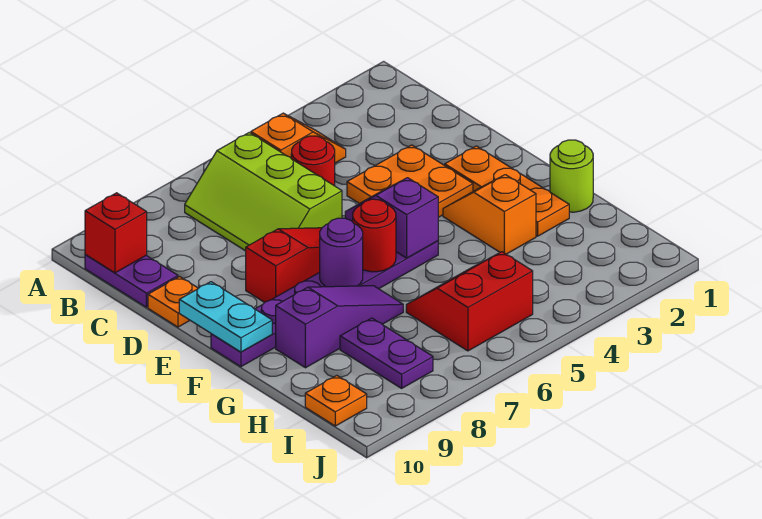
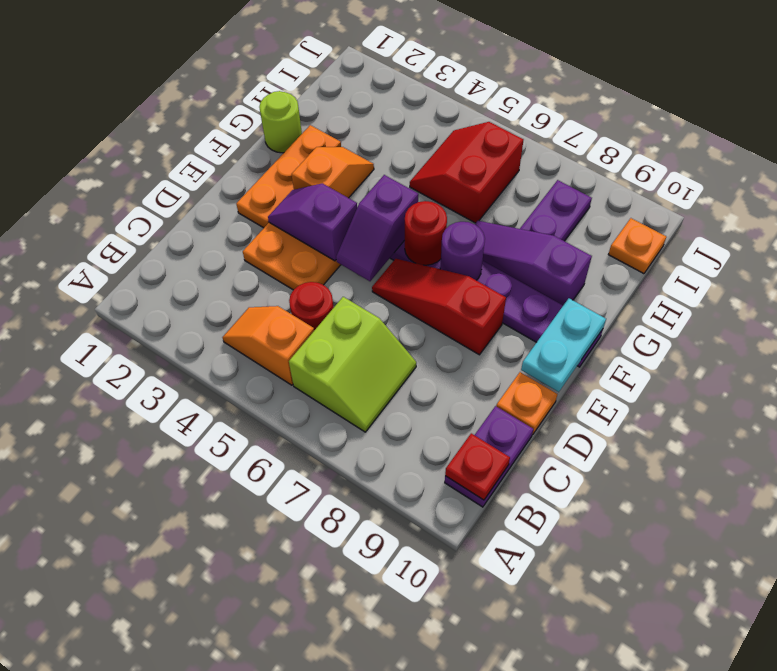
lime 2x3 slope [185,132,342,251] -> lime 2x2 slope [289,297,416,432]
red 1x1 brick [85,193,147,273] -> red 1x1 plate [445,433,510,500]
none -> purple 1x2 slope [268,183,357,261]
orange 1x2 slope [443,175,536,254] -> orange 1x2 slope turned to [292,147,374,198]
red 2x2 slope [406,252,533,351] -> red 2x2 slope turned to [410,122,524,223]

